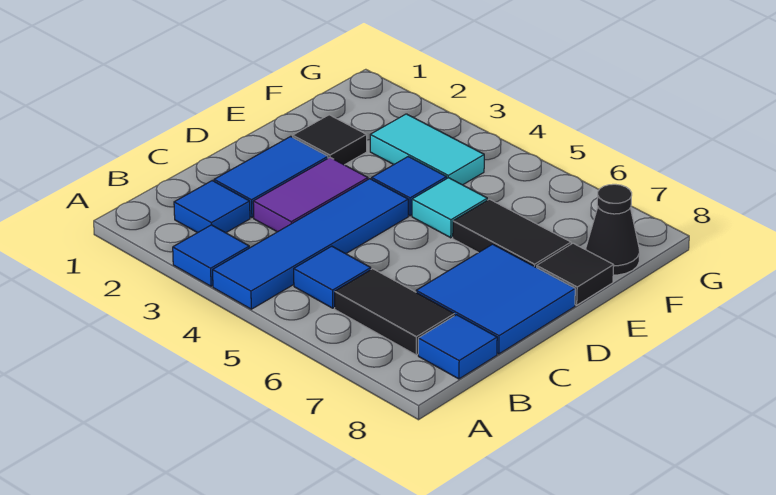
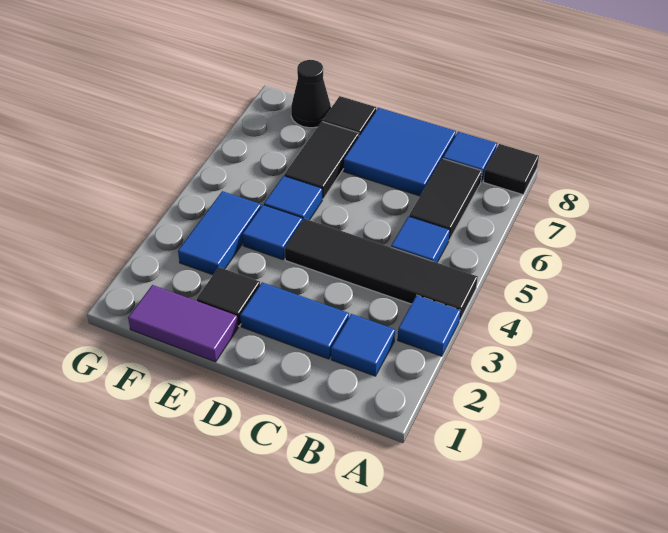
blue 1x4 tile [213,179,408,309] -> black 1x4 tile [285,219,478,321]
none -> black 1x1 tile [483,144,539,195]
purple 1x2 tile [253,158,368,232] -> purple 1x2 tile moved to [128,285,238,362]
cyan 1x1 tile [412,178,487,238] -> blue 1x1 tile [264,176,322,221]
cyan 1x2 tile [370,114,484,185] -> blue 1x2 tile [178,191,261,275]

